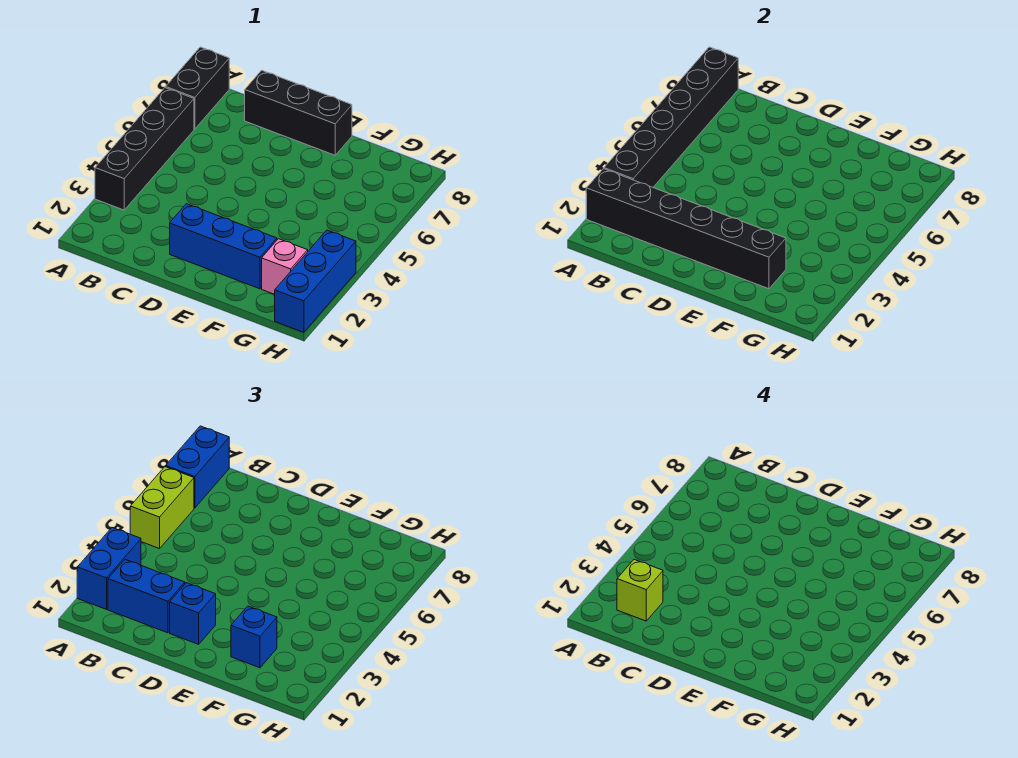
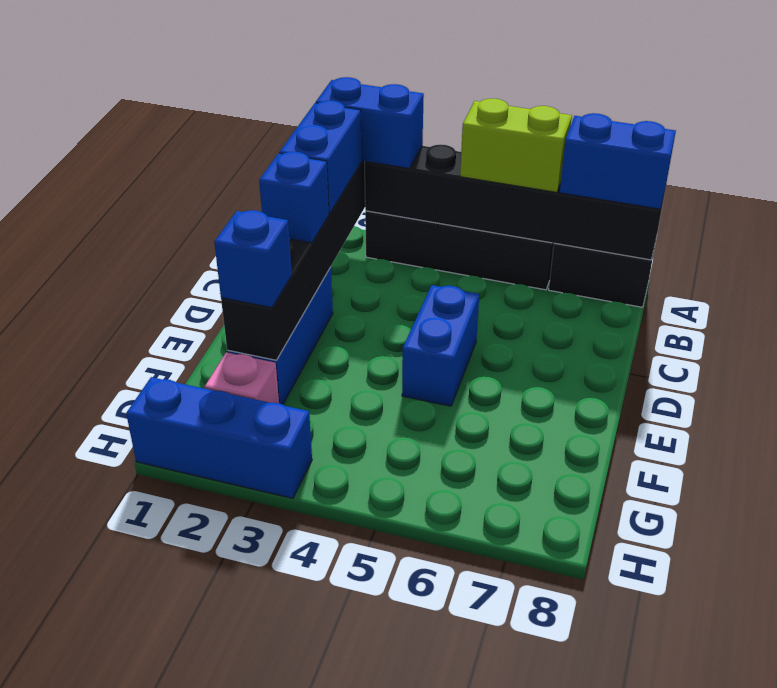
lime 1x1 brick [617,560,663,621] -> none
black 1x3 brick [245,70,352,155] -> none
none -> blue 1x2 brick [402,285,479,406]

